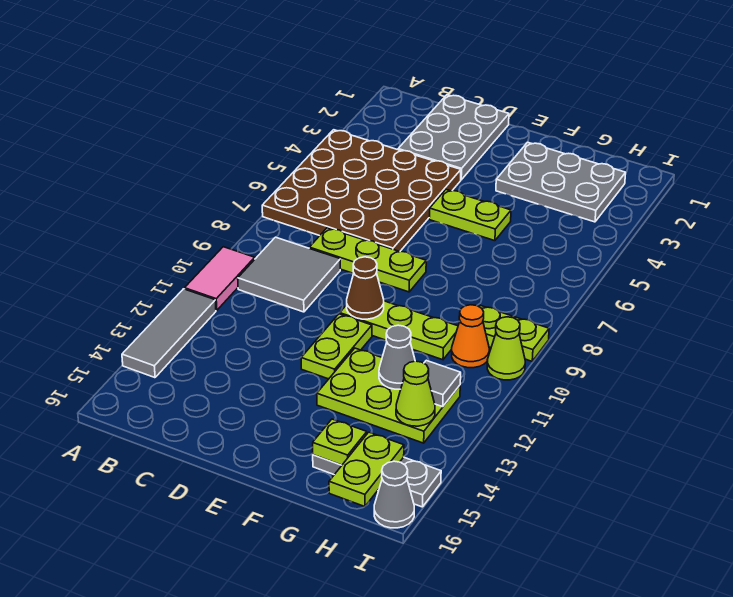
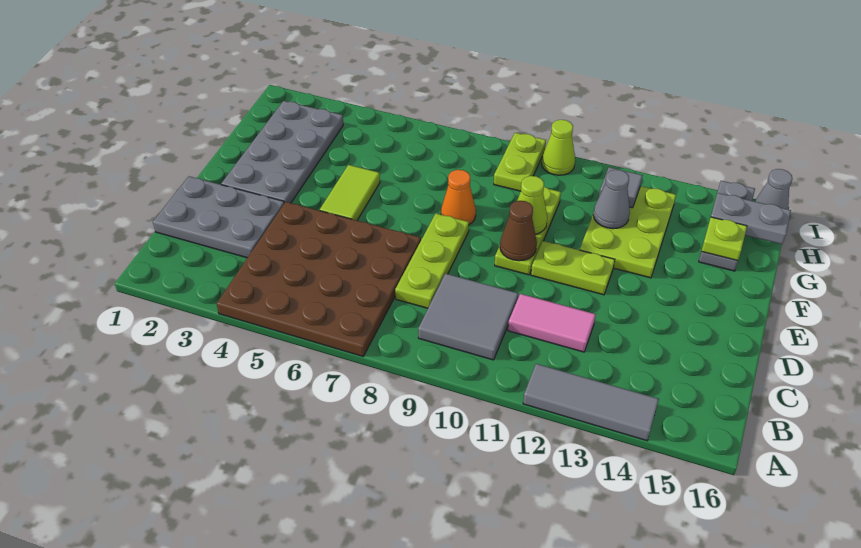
pink 1x2 tile [185,247,255,310] -> pink 1x2 tile moved to [508,294,596,352]
lime 1x2 plate [429,190,511,241] -> lime 1x2 tile [320,165,380,220]
grey 2x3 plate [496,142,626,222] -> grey 2x4 plate [221,101,343,203]
orange 1x1 cone [452,305,489,368] -> orange 1x1 cone moved to [441,170,476,224]
lime 1x1 cone [396,361,435,426] -> lime 1x1 cone moved to [517,176,547,234]
lime 1x2 plate [329,432,404,507] -> grey 1x2 plate [711,193,791,244]

